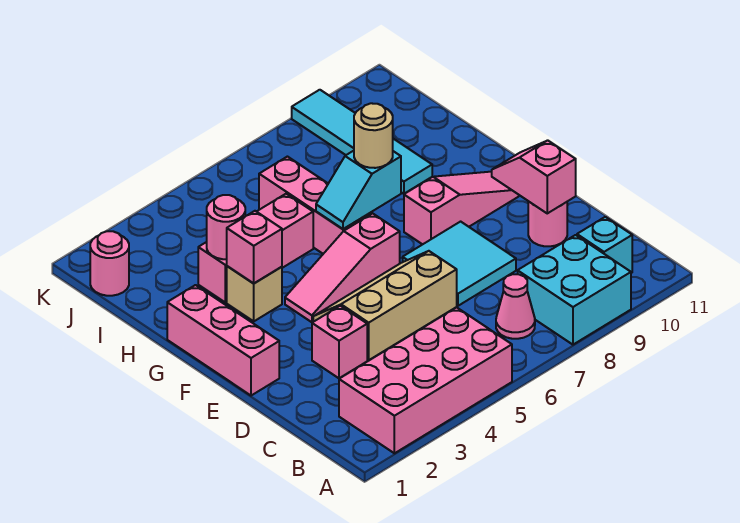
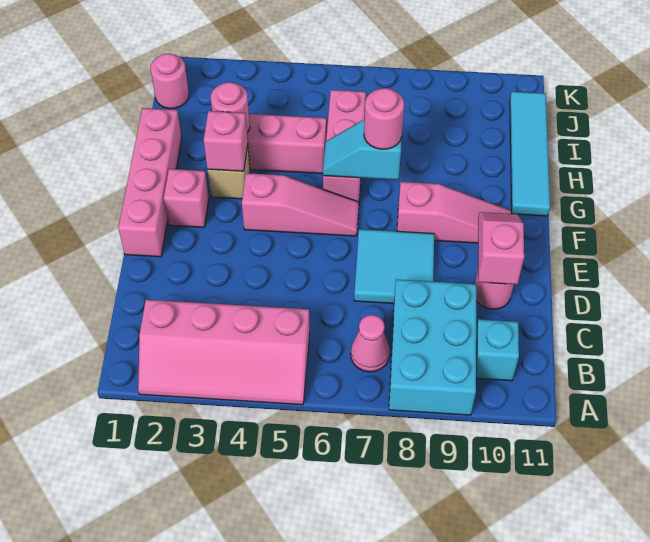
pink 2x4 brick [339,307,512,453] -> pink 2x4 slope [138,300,310,405]
cyan 2x2 brick [518,235,631,345] -> cyan 2x3 brick [389,279,476,415]
pink 1x1 brick [312,306,367,378] -> pink 1x1 brick moved to [164,169,209,227]
tan 2x3 slope [313,251,457,360] -> none
pink 1x3 brick [167,285,279,396] -> pink 1x4 brick [118,108,182,257]
pink 1x3 slope [285,213,400,322] -> pink 1x3 slope turned to [242,173,359,236]
tan 1x1 round brick [354,103,393,168] -> pink 1x1 round brick [364,88,404,149]
cyan 1x4 tile [292,90,432,194] -> cyan 1x4 tile moved to [510,92,550,216]

